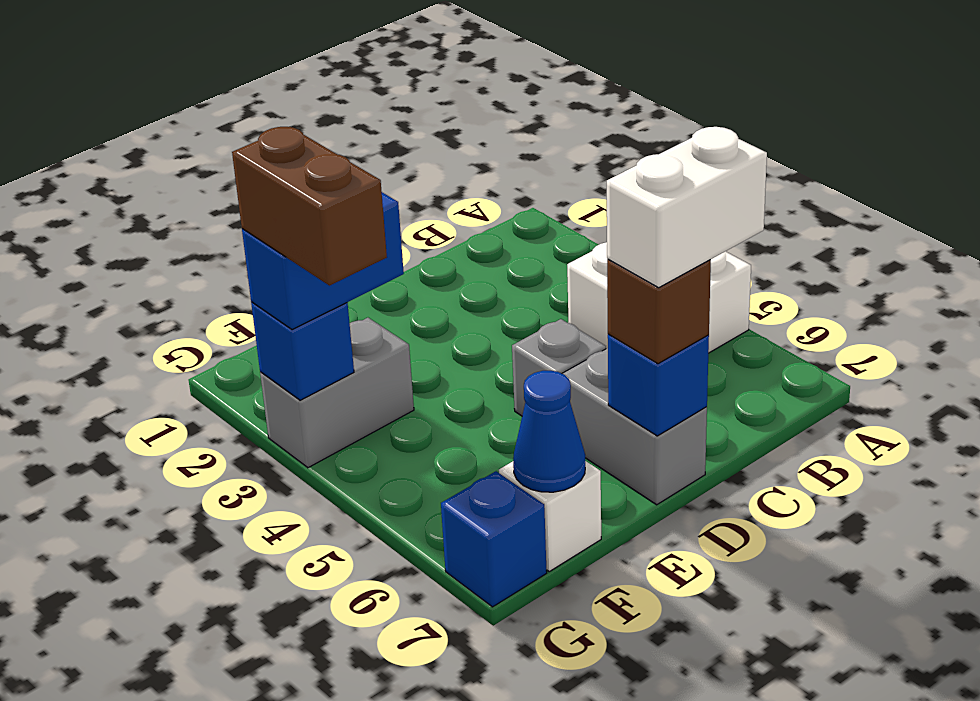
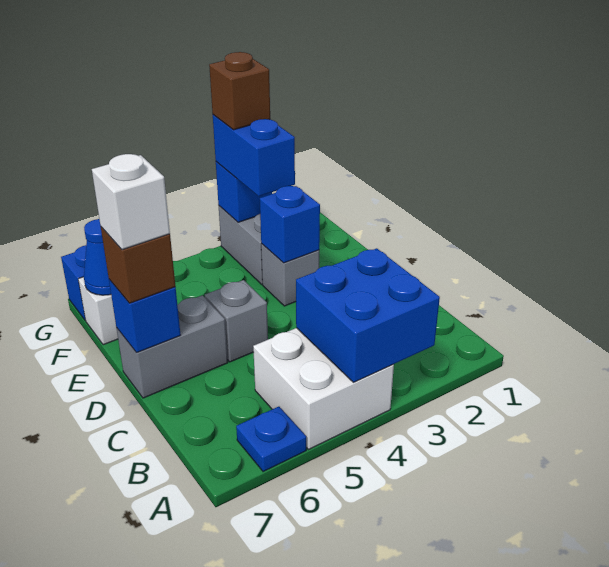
none -> blue 2x2 brick [296,248,440,382]
none -> blue 1x1 plate [236,407,306,472]
white 1x2 brick [607,127,767,288] -> white 1x1 brick [92,154,170,250]
none -> grey 1x1 brick [261,244,319,306]
none -> blue 1x1 brick [260,186,320,263]
brown 1x2 brick [232,127,387,286] -> brown 1x1 brick [209,52,270,130]

